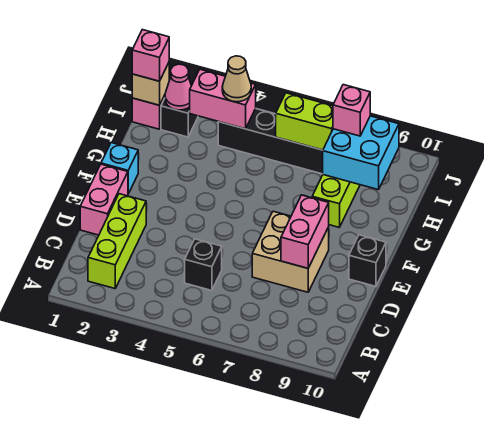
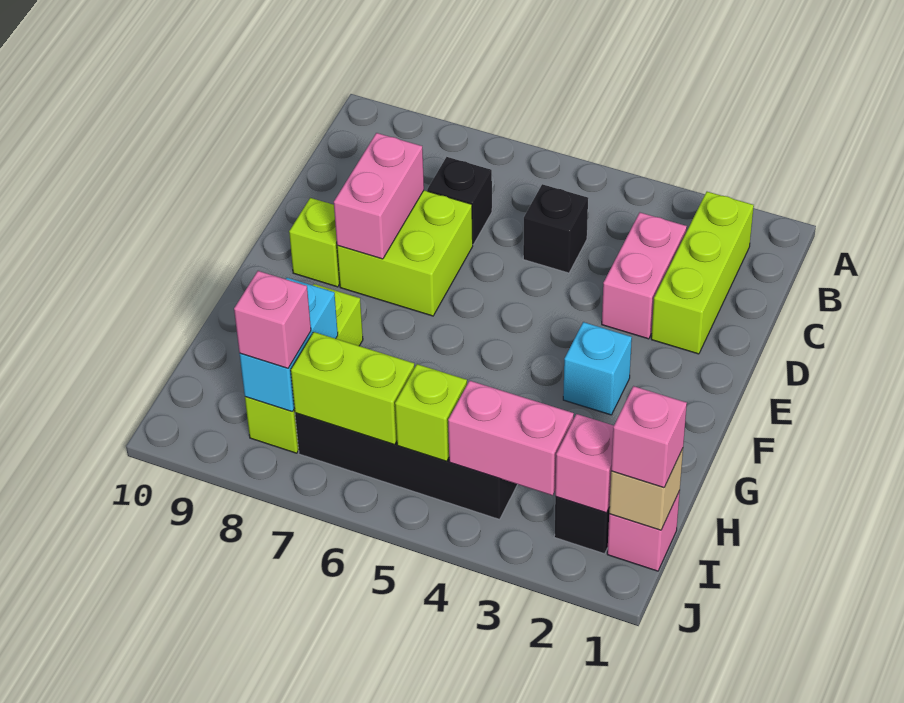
pink 1x2 brick [80,164,128,235] -> pink 1x2 brick moved to [602,213,687,339]
tan 2x2 brick [252,211,329,292] -> lime 2x2 brick [337,190,473,316]
none -> lime 1x1 brick [289,198,340,287]
black 1x1 brick [349,235,386,286] -> black 1x1 brick moved to [427,157,492,245]
cyan 1x1 brick [101,143,138,194] -> cyan 1x1 brick moved to [563,322,632,415]
cyan 2x2 brick [323,116,399,190] -> cyan 1x2 brick [240,278,338,412]
pink 1x1 cone [165,64,191,110] -> pink 1x1 brick [555,414,614,513]
tan 1x1 cone [222,56,251,102] -> none
none -> lime 1x1 brick [395,364,467,461]

